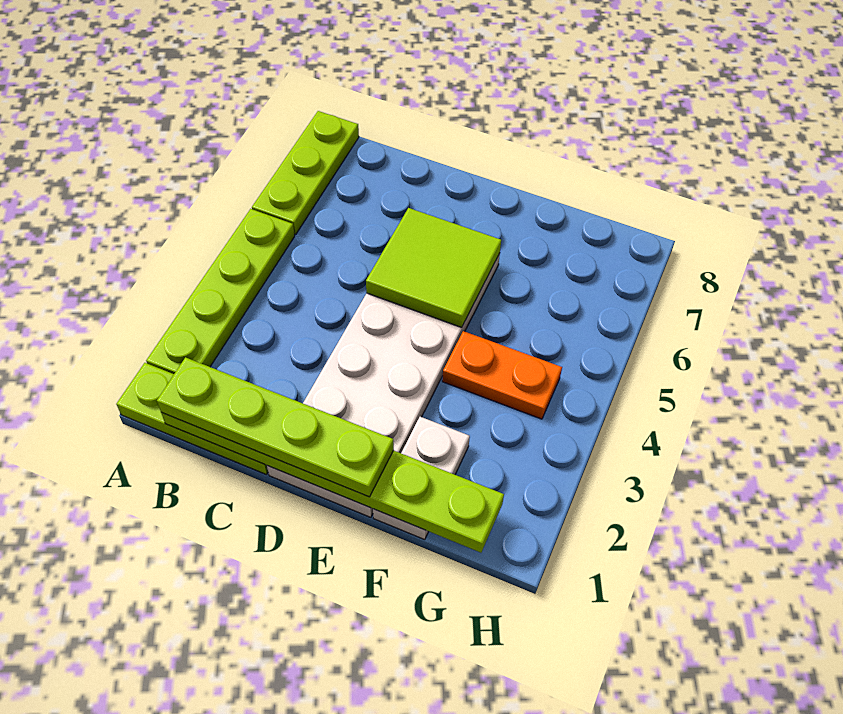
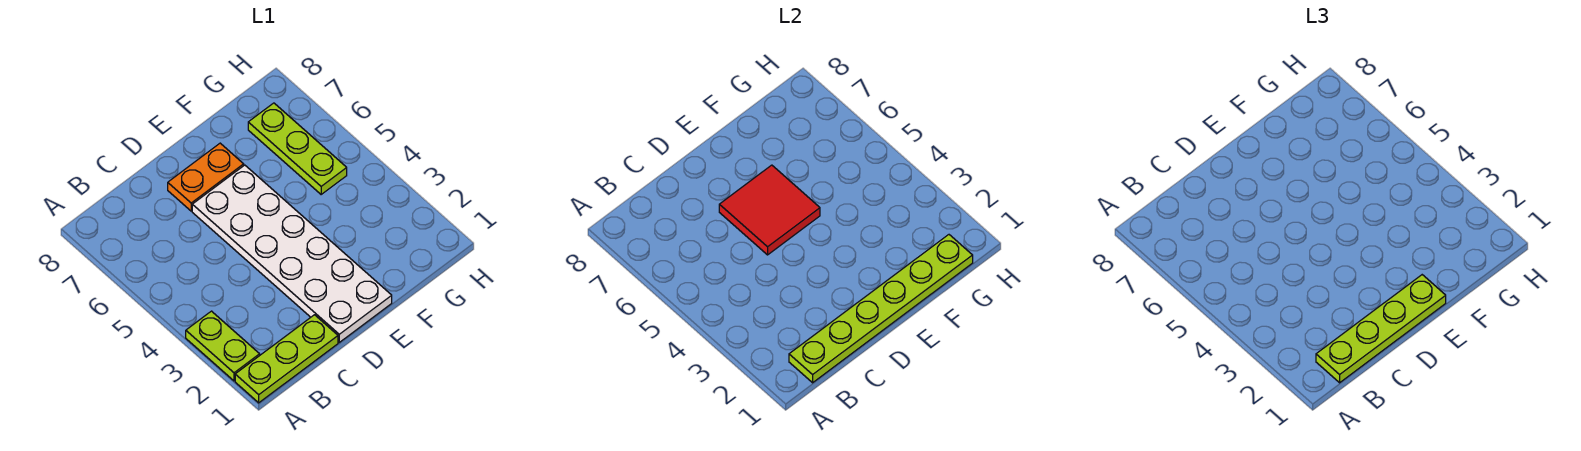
lime 1x4 plate [146,209,295,374] -> lime 1x2 plate [186,311,260,381]
lime 1x3 plate [252,111,359,234] -> lime 1x3 plate moved to [248,103,347,194]
lime 2x2 tile [366,208,501,328] -> red 2x2 tile [719,165,820,255]
white 1x2 plate [373,417,470,540] -> none
orange 1x2 plate [442,331,562,419] -> orange 1x2 plate moved to [168,143,244,211]

